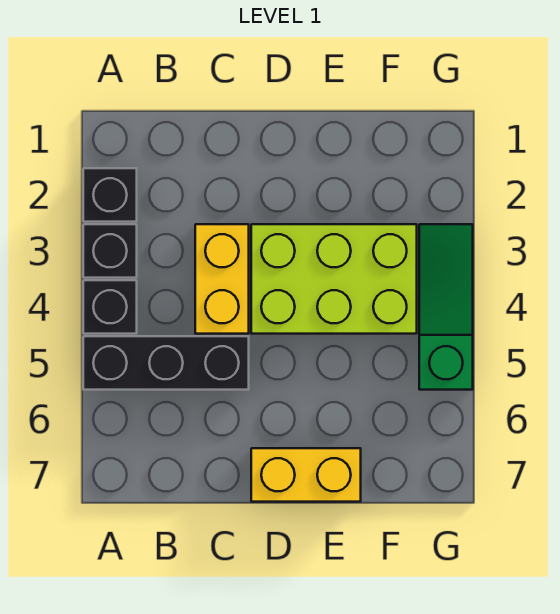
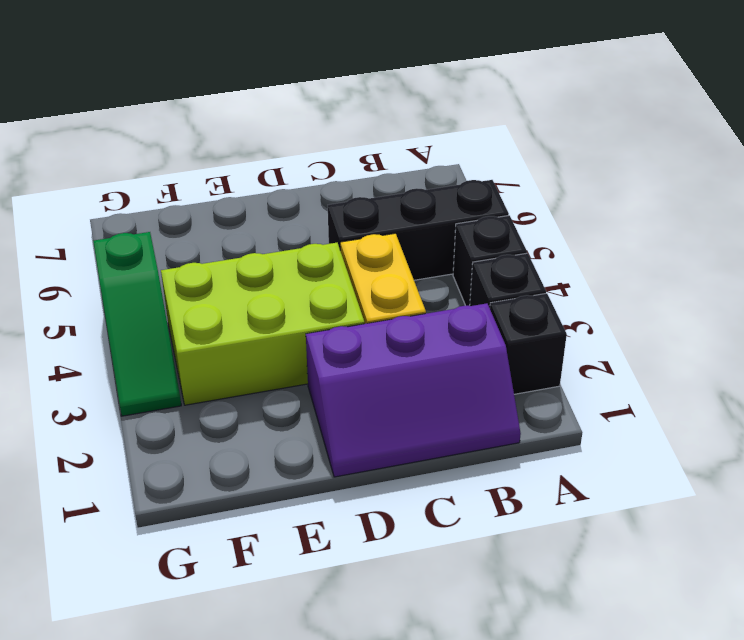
none -> purple 2x3 slope [306,303,521,477]
yellow 1x2 brick [251,448,361,502] -> none

